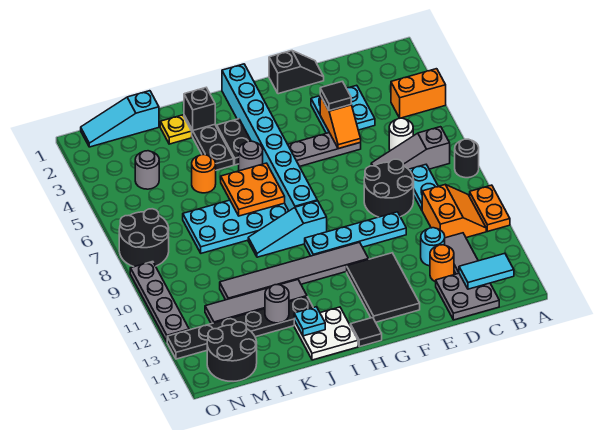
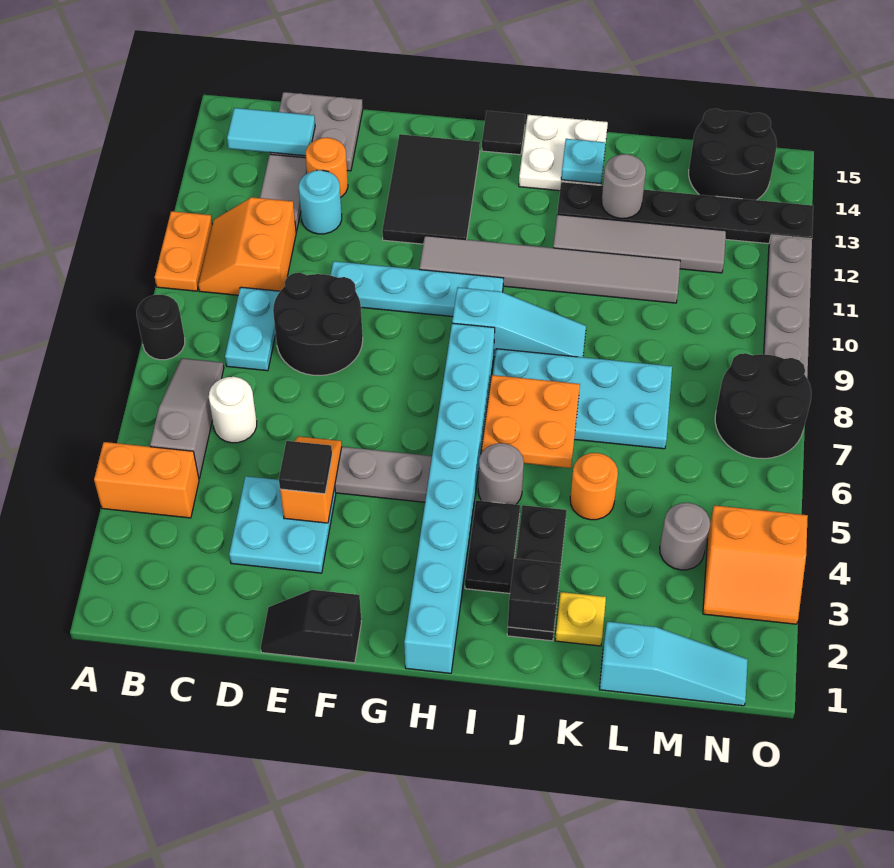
grey 1x3 slope [371,127,450,169] -> grey 1x3 slope turned to [150,358,224,478]
none -> orange 2x2 slope [703,505,808,624]

